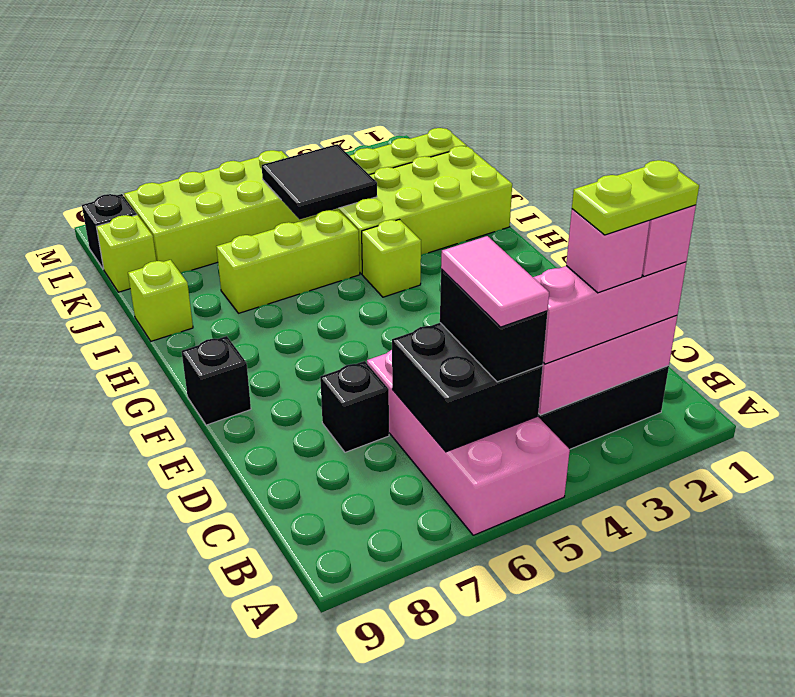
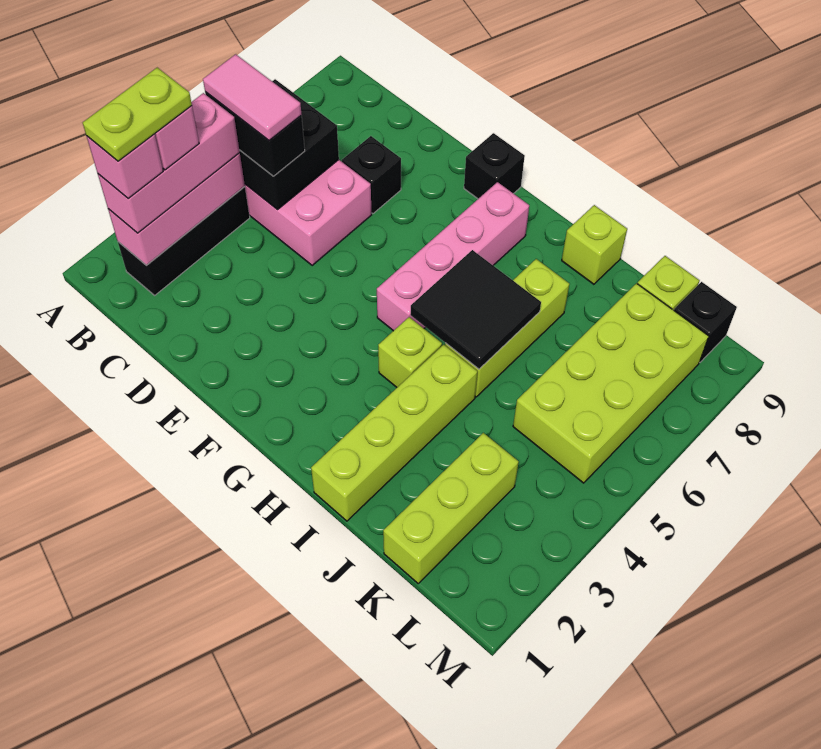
none -> pink 1x4 brick [377,182,529,331]
lime 2x4 brick [331,146,512,274] -> lime 1x4 brick [311,345,477,521]
black 2x2 tile [262,144,377,220] -> black 2x2 tile moved to [411,250,541,369]

